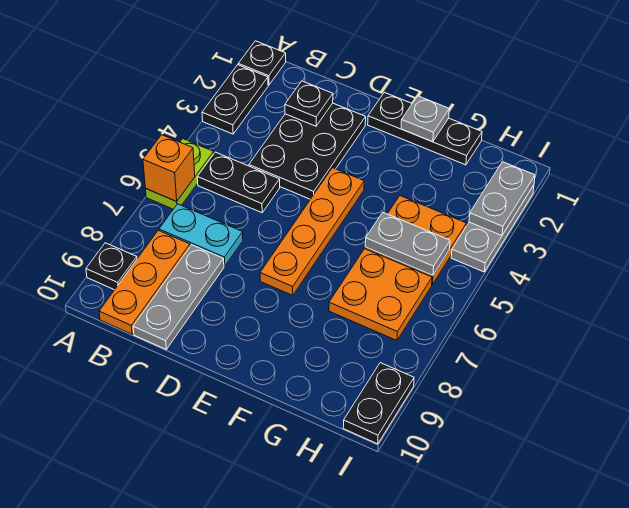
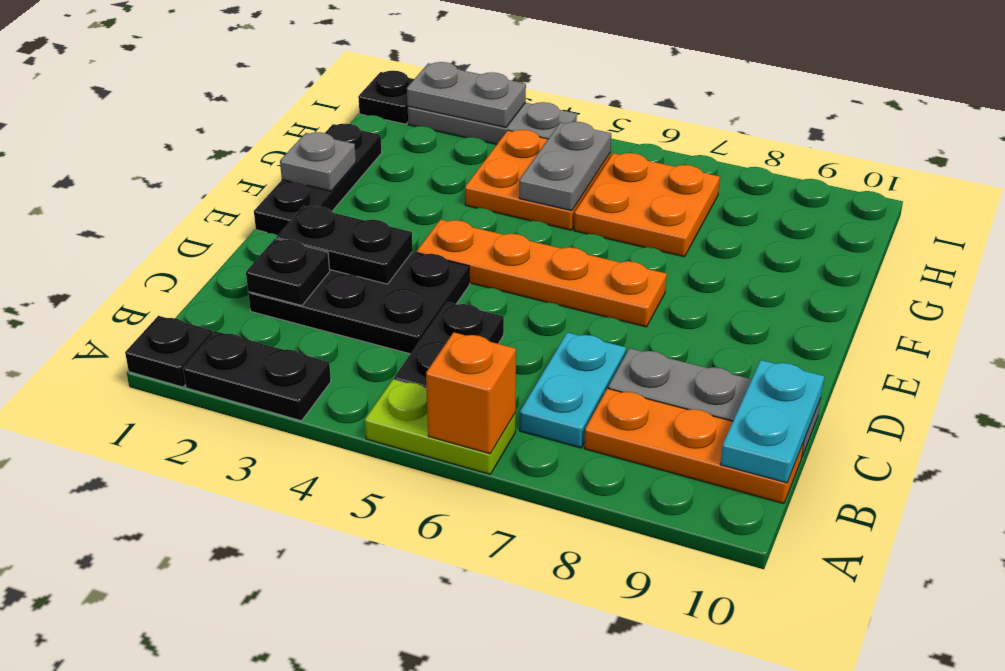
black 1x1 plate [86,243,137,290] -> black 1x1 plate moved to [358,71,414,124]
none -> cyan 1x2 plate [720,360,824,483]
black 1x2 plate [343,363,414,444] -> black 1x2 plate moved to [276,206,413,284]

